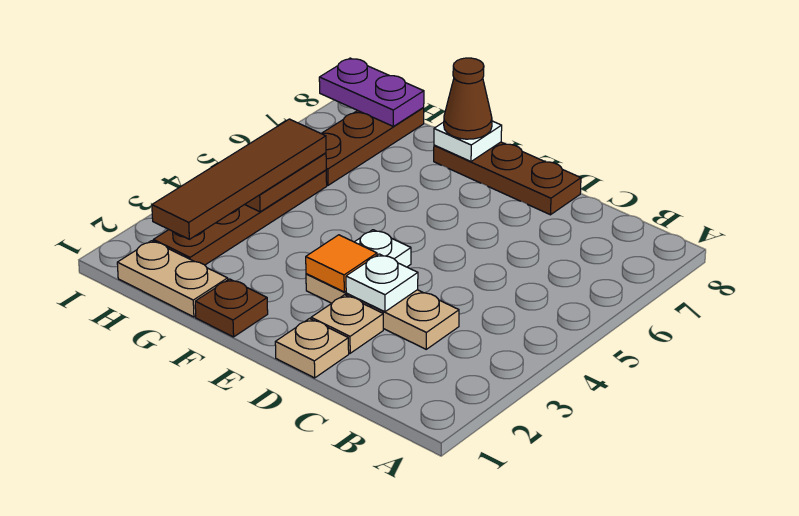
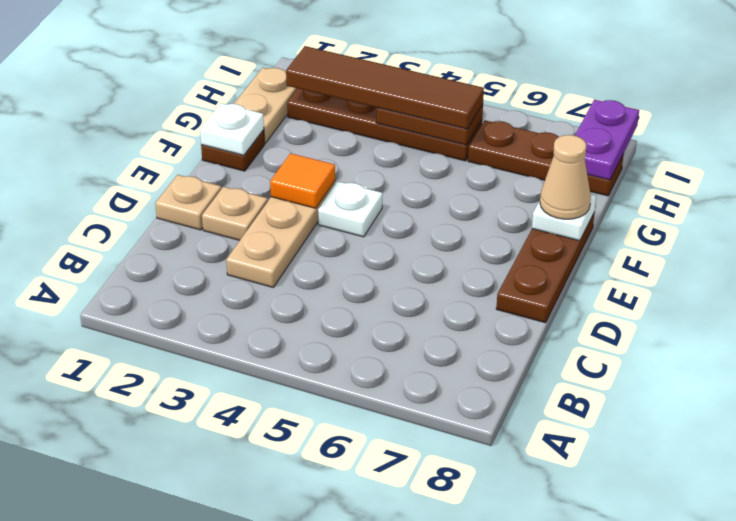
white 1x1 plate [346,254,418,312] -> white 1x1 plate moved to [200,103,264,155]
brown 1x1 cone [444,58,492,139] -> tan 1x1 cone [540,135,591,219]

